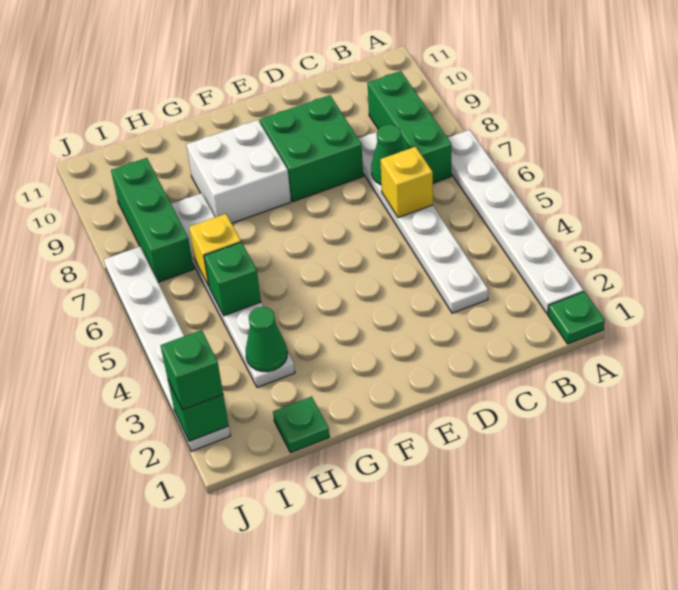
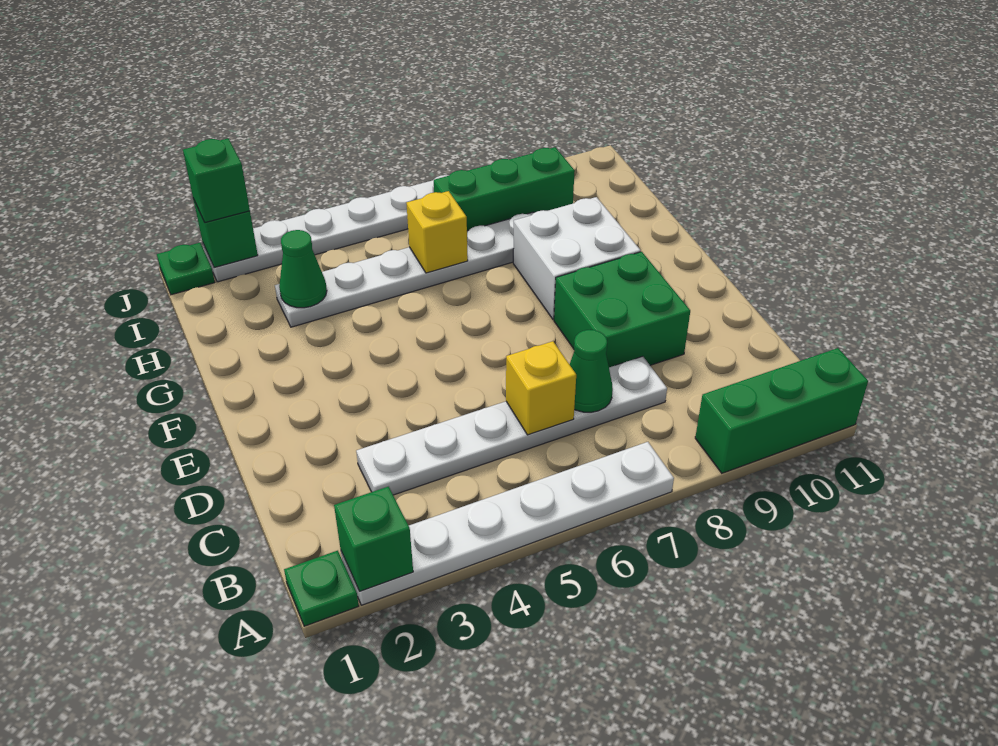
green 1x3 brick [368,71,451,183] -> green 1x3 brick moved to [695,348,868,473]
green 1x1 plate [273,396,329,453] -> green 1x1 plate moved to [157,243,215,295]
green 1x1 brick [204,242,261,316] -> green 1x1 brick moved to [334,487,413,591]

